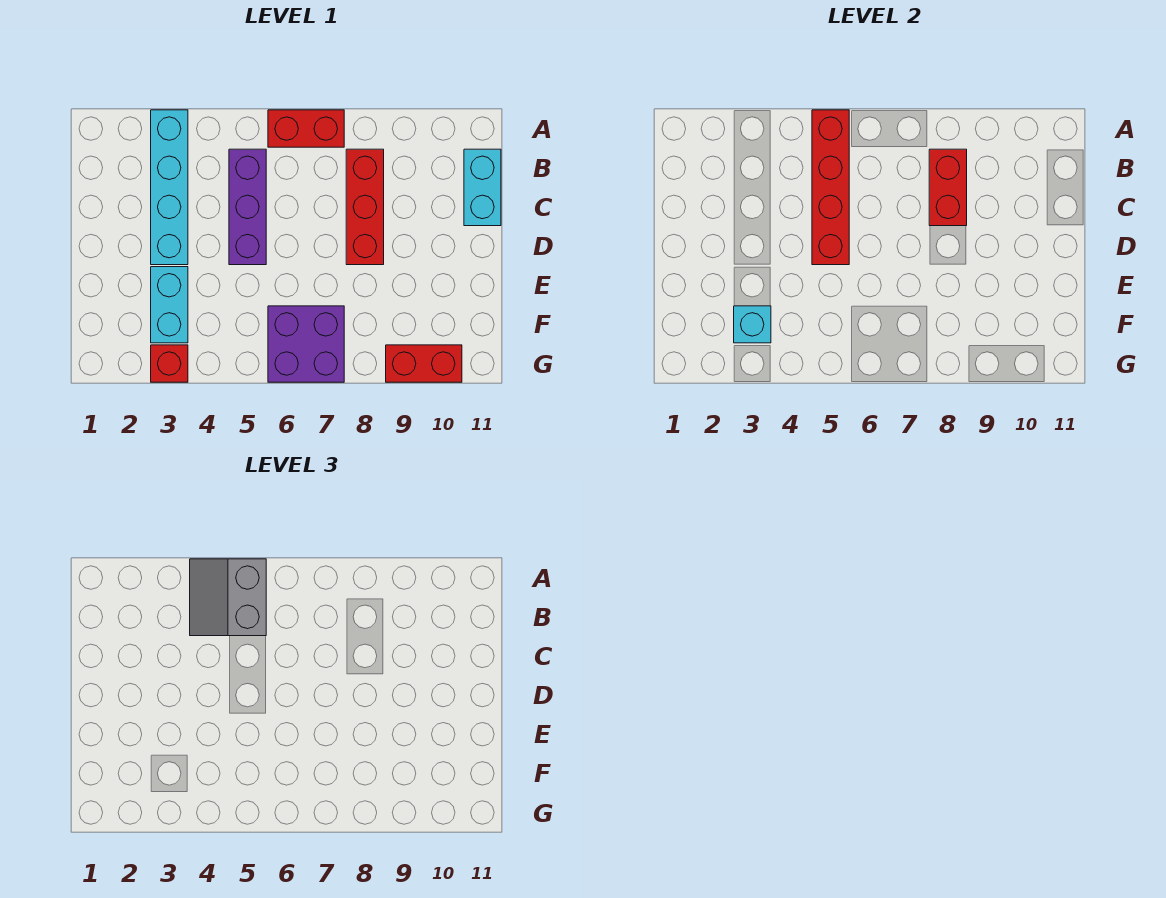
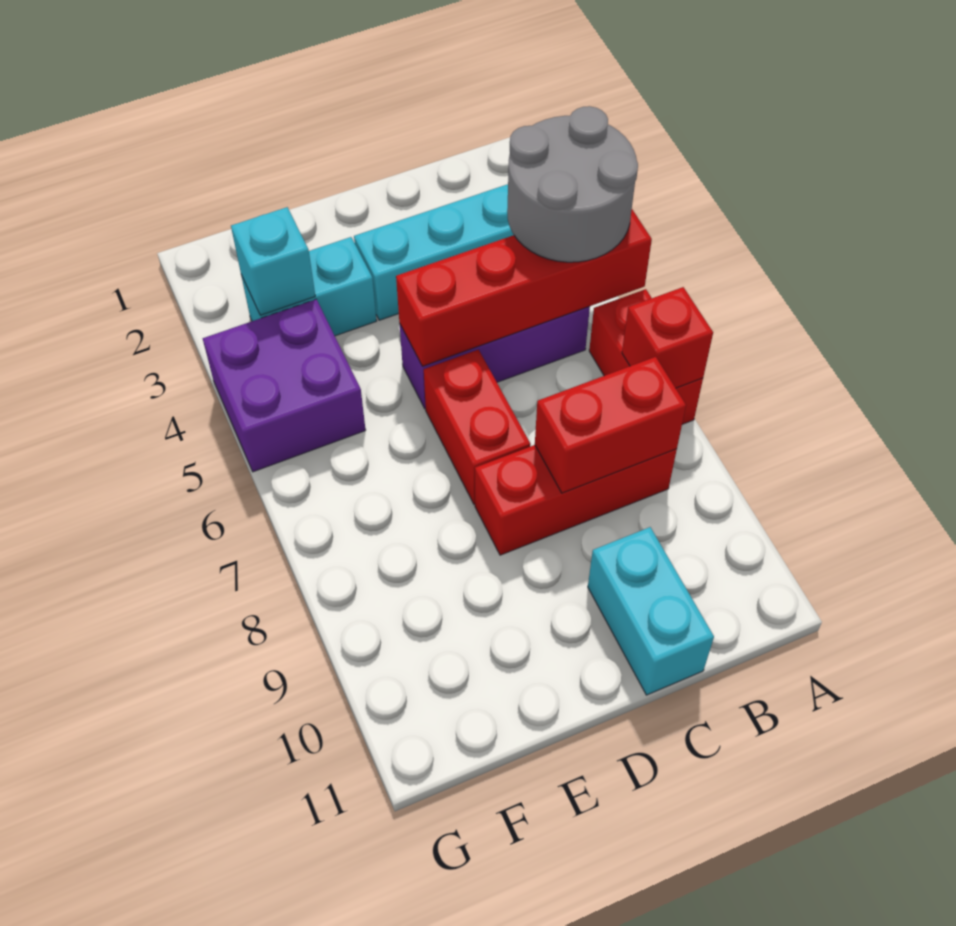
grey 2x2 slope [190,559,266,636] -> grey 2x2 round brick [507,106,638,262]
cyan 1x2 brick [464,149,501,226] -> cyan 1x2 brick turned to [588,527,714,695]
purple 2x2 brick [268,306,344,382] -> purple 2x2 brick moved to [203,299,366,472]
red 1x1 brick [151,345,188,382] -> red 1x1 brick moved to [622,287,713,388]
red 1x2 brick [386,345,462,382] -> red 1x2 brick moved to [424,350,530,504]

